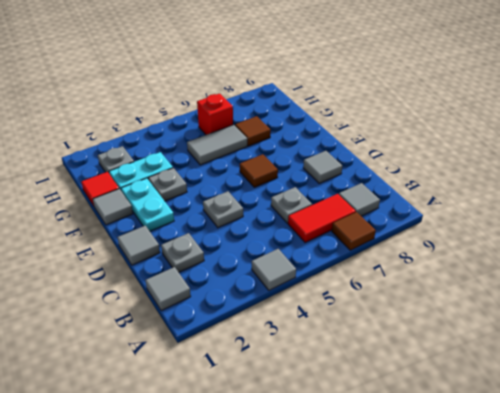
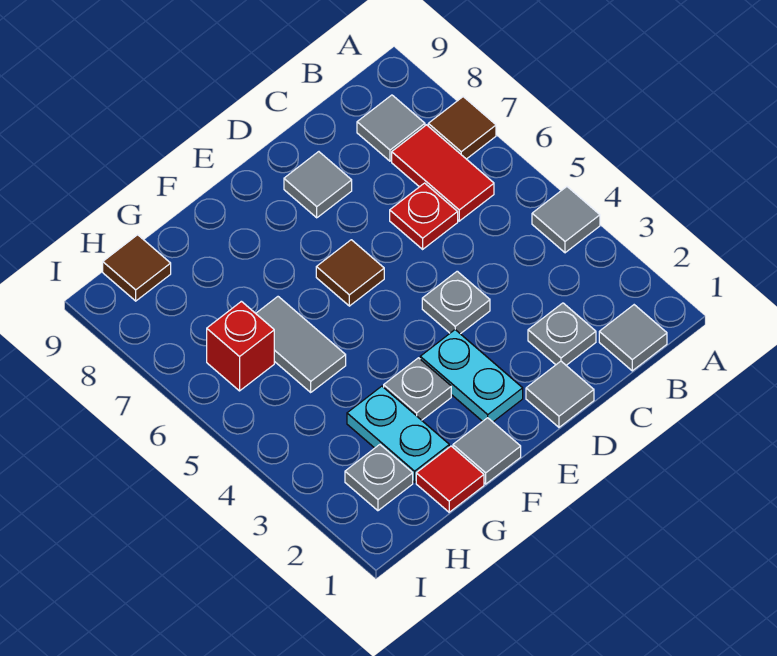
grey 1x1 plate [271,187,312,223] -> red 1x1 plate [390,183,458,249]
cyan 1x2 plate [121,178,174,231] -> cyan 1x2 plate turned to [420,330,523,422]
brown 1x1 tile [235,116,271,146] -> brown 1x1 tile moved to [103,235,171,301]

